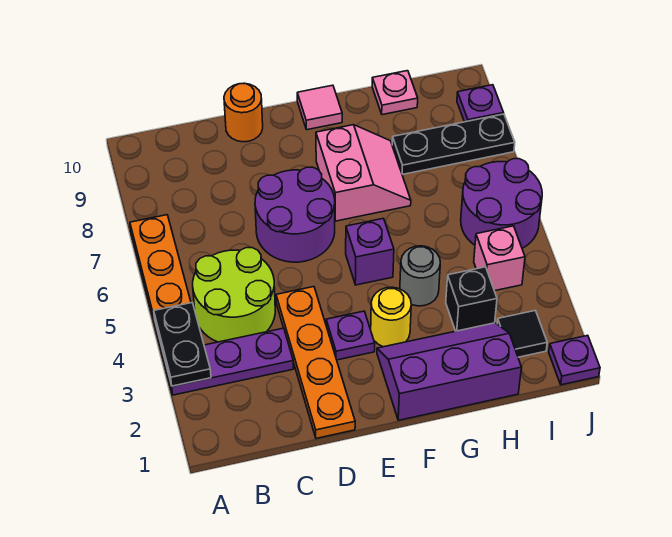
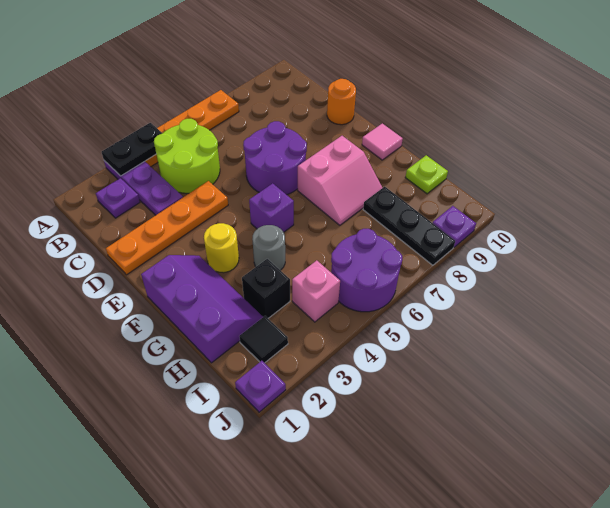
purple 1x1 plate [326,311,375,360] -> purple 1x1 plate moved to [96,178,140,218]
pink 1x1 plate [372,71,418,115] -> lime 1x1 plate [405,155,448,194]

